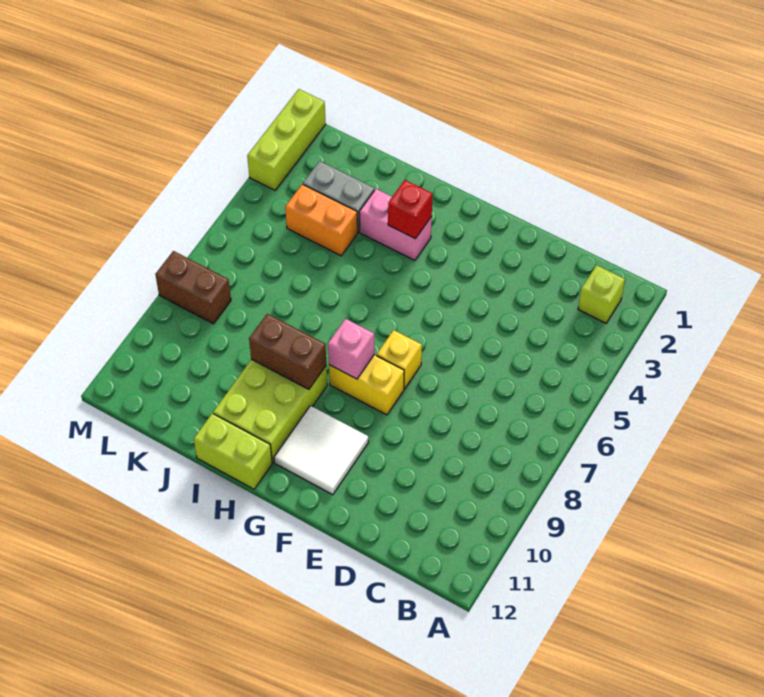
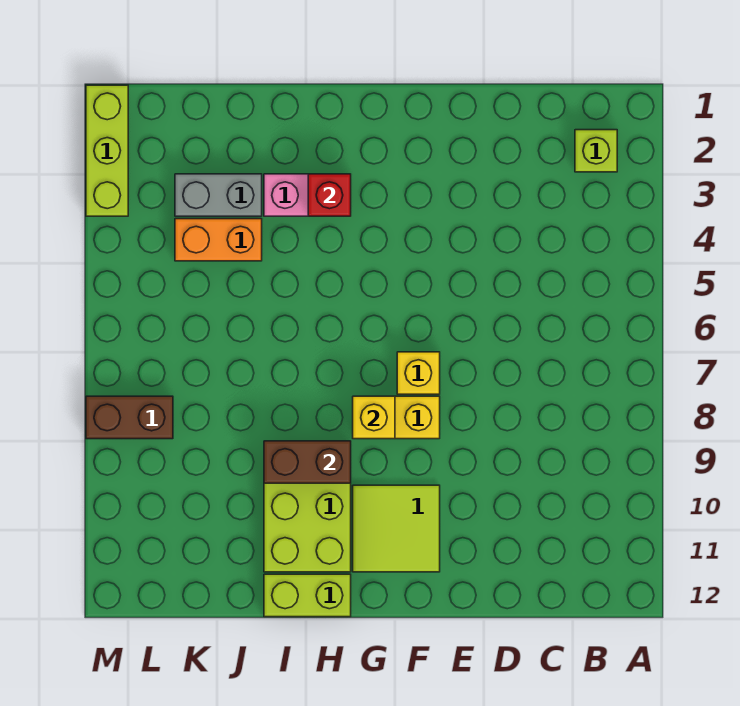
white 2x2 tile [274,406,368,495] -> lime 2x2 tile [353,485,440,572]
pink 1x1 brick [328,319,374,379] -> yellow 1x1 brick [353,396,395,439]

